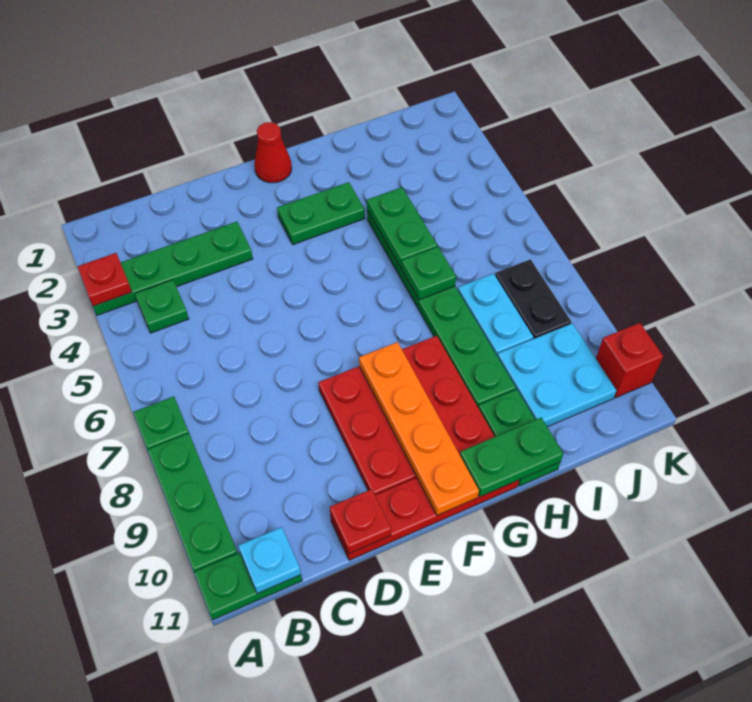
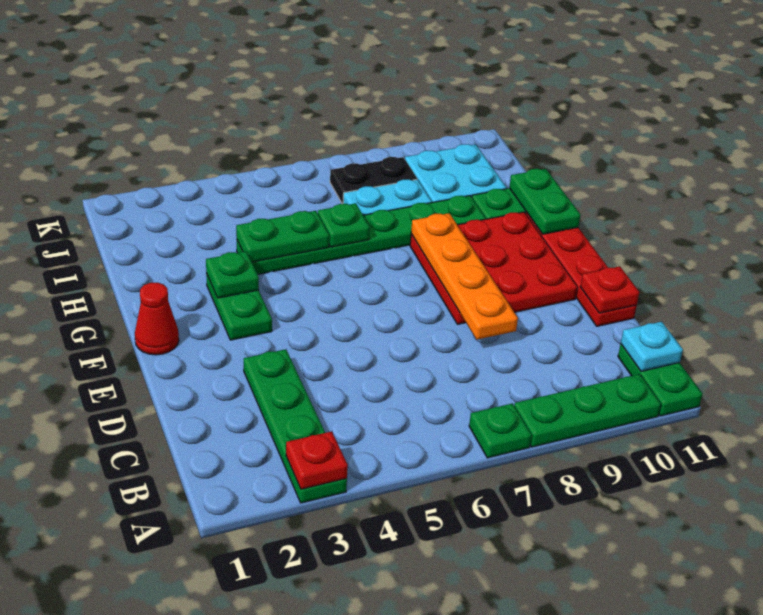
green 1x1 plate [135,280,189,333] -> green 1x1 plate moved to [206,251,259,298]
orange 1x4 plate [359,342,479,515] -> orange 1x4 plate turned to [411,213,518,340]
red 1x1 brick [596,323,663,398] -> none

